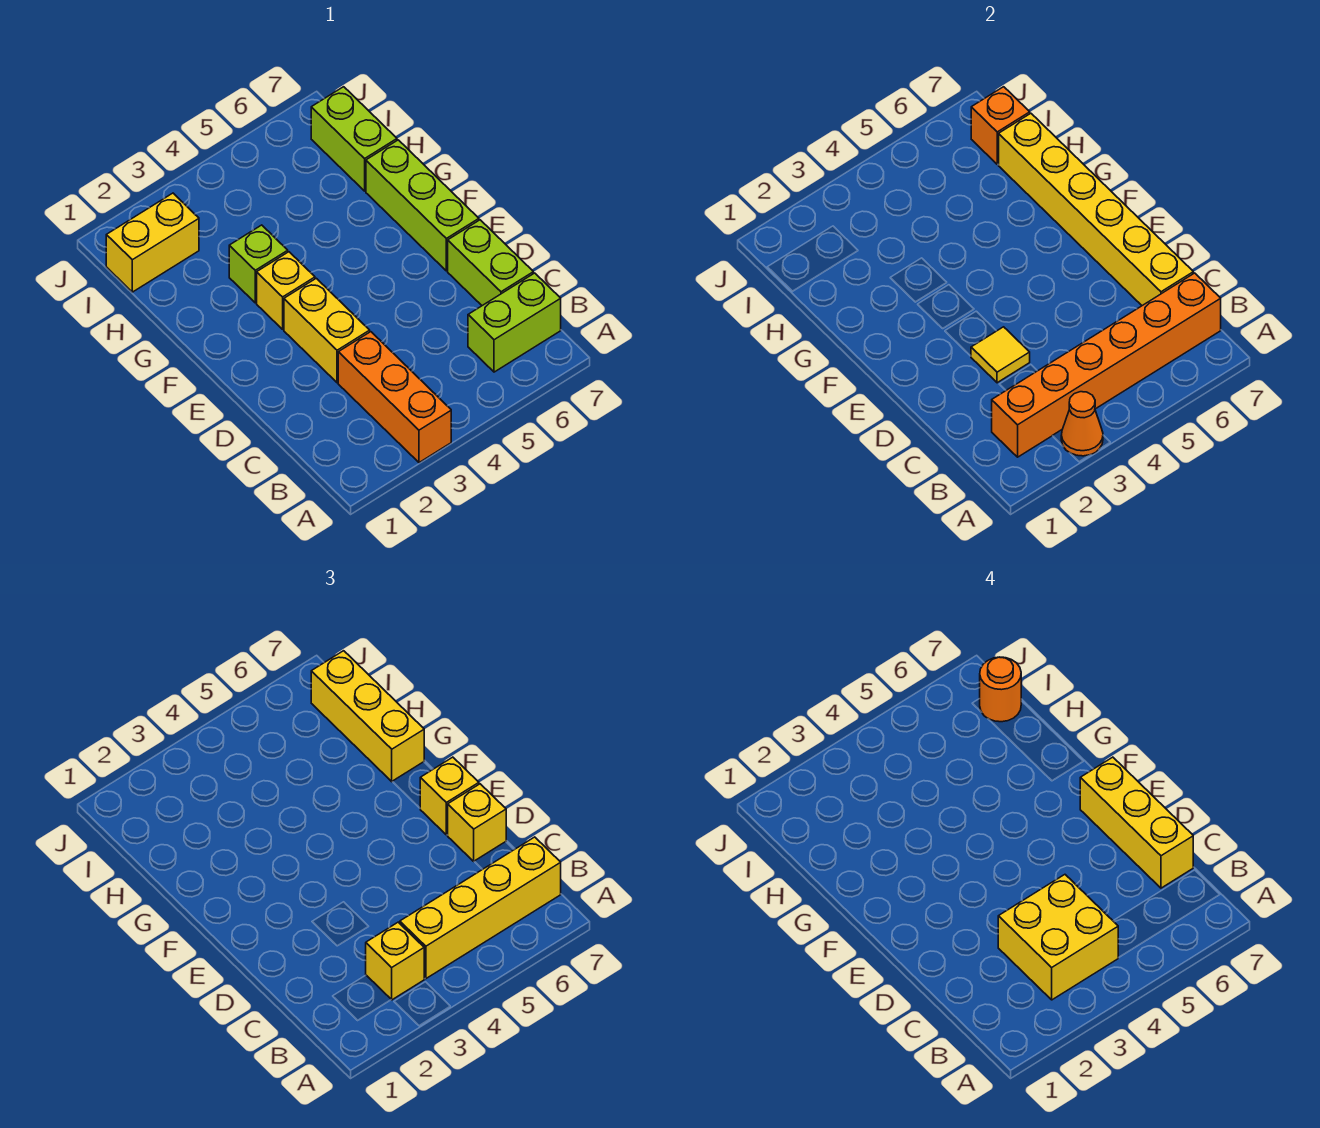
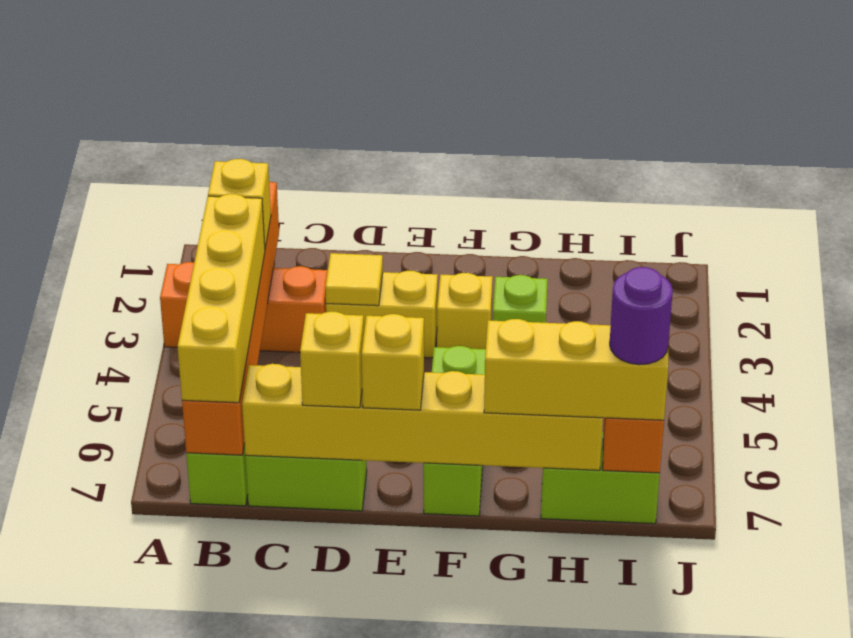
orange 1x1 cone [1061,392,1103,456] -> none
yellow 2x2 brick [998,875,1118,1000] -> none
yellow 1x3 brick [1080,757,1193,888] -> none
lime 1x3 brick [366,140,479,271] -> lime 1x3 brick turned to [423,346,486,516]
yellow 1x2 brick [106,193,199,292] -> none
orange 1x1 round brick [980,657,1021,722] -> purple 1x1 round brick [610,267,673,365]

